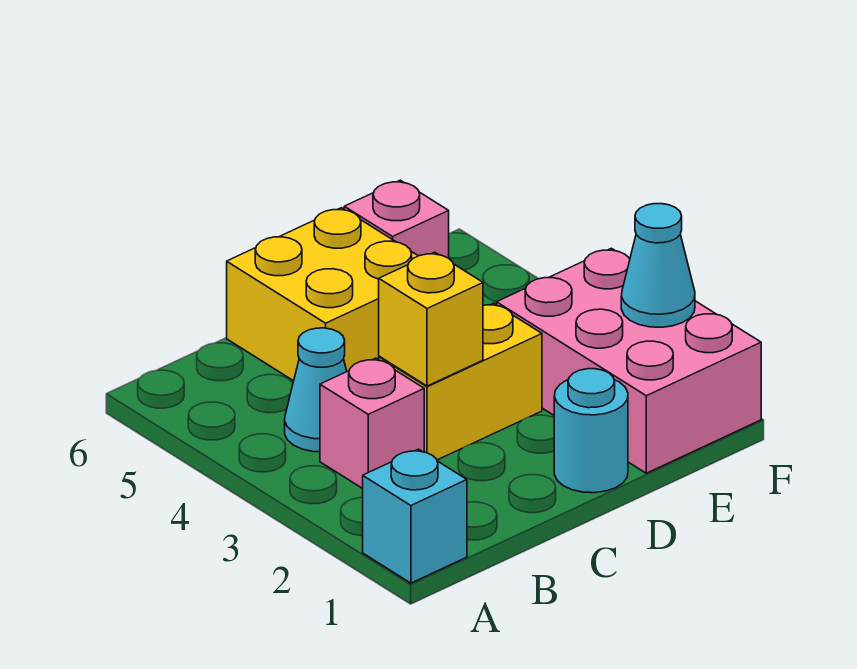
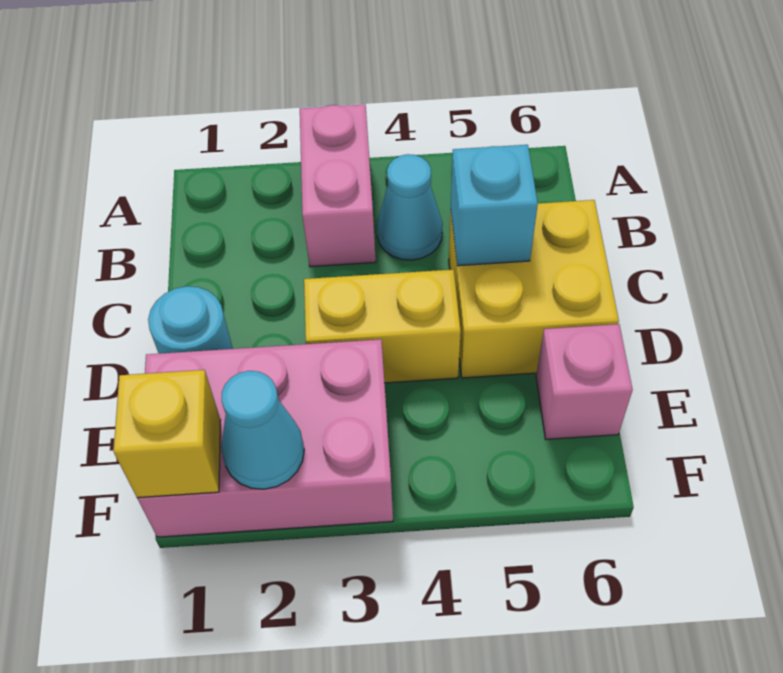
cyan 1x1 brick [363,449,467,583] -> cyan 1x1 brick moved to [451,145,538,266]
pink 1x1 brick [320,358,424,489] -> pink 1x2 brick [300,104,376,267]
yellow 1x2 brick [379,303,542,460] -> yellow 1x2 brick turned to [304,270,461,383]
yellow 1x1 brick [379,252,483,386] -> yellow 1x1 brick moved to [114,370,221,498]

